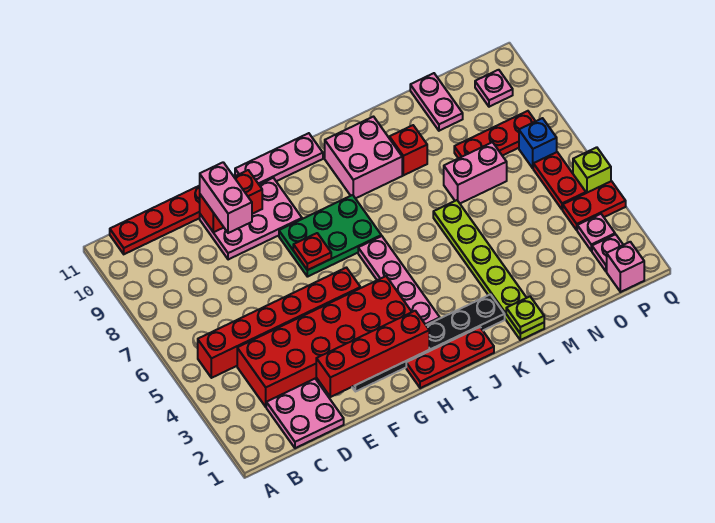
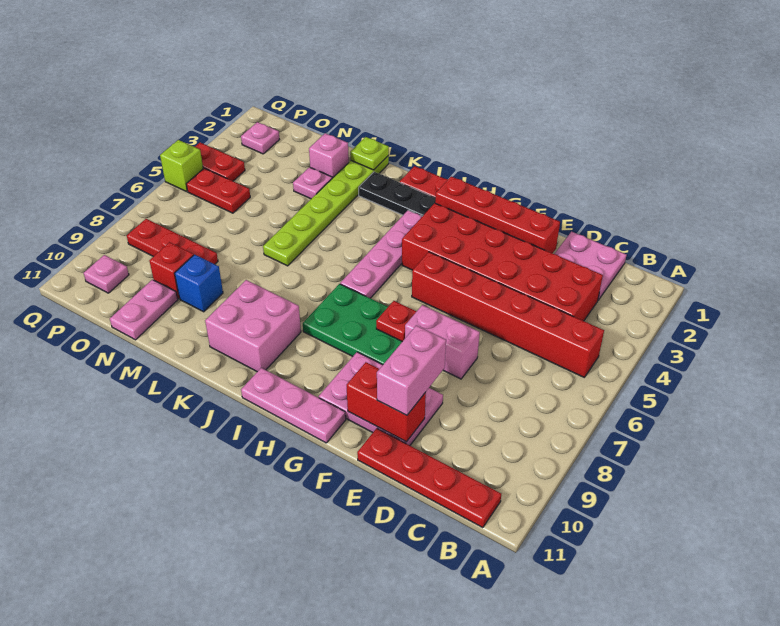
red 1x1 brick [389,125,427,175] -> red 1x1 brick moved to [149,242,193,299]
pink 1x2 brick [444,142,507,203] -> pink 1x2 brick moved to [405,305,480,379]
pink 1x1 brick [607,242,644,292] -> pink 1x1 brick moved to [309,133,349,178]
pink 1x1 plate [577,214,615,251] -> pink 1x1 plate moved to [293,167,332,199]
red 1x2 plate [533,152,586,210] -> red 1x2 plate turned to [186,168,250,213]
blue 1x1 brick [519,118,557,168] -> blue 1x1 brick moved to [175,255,223,312]

